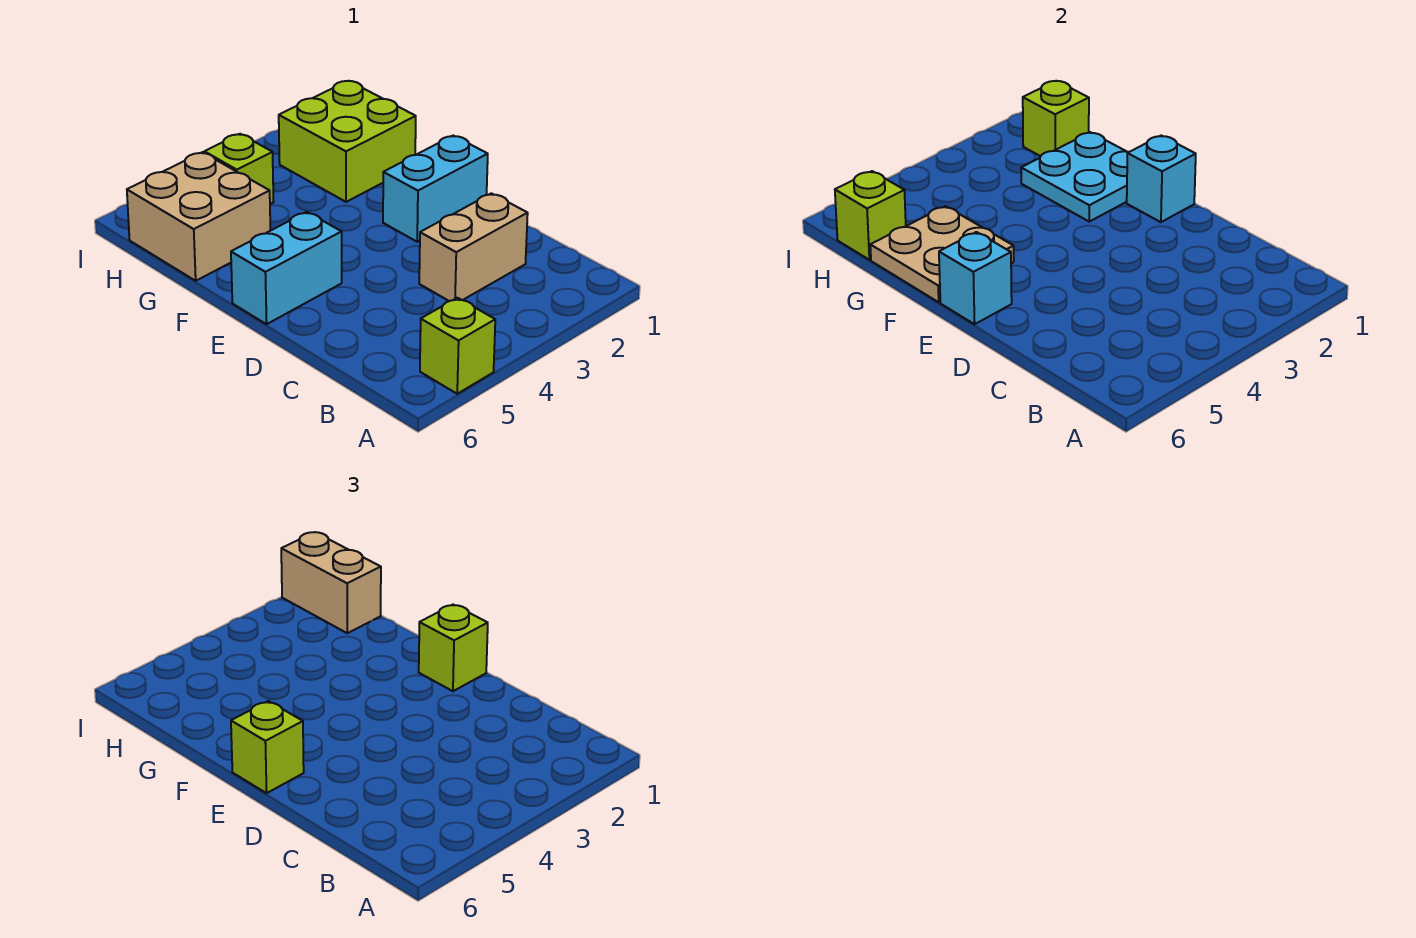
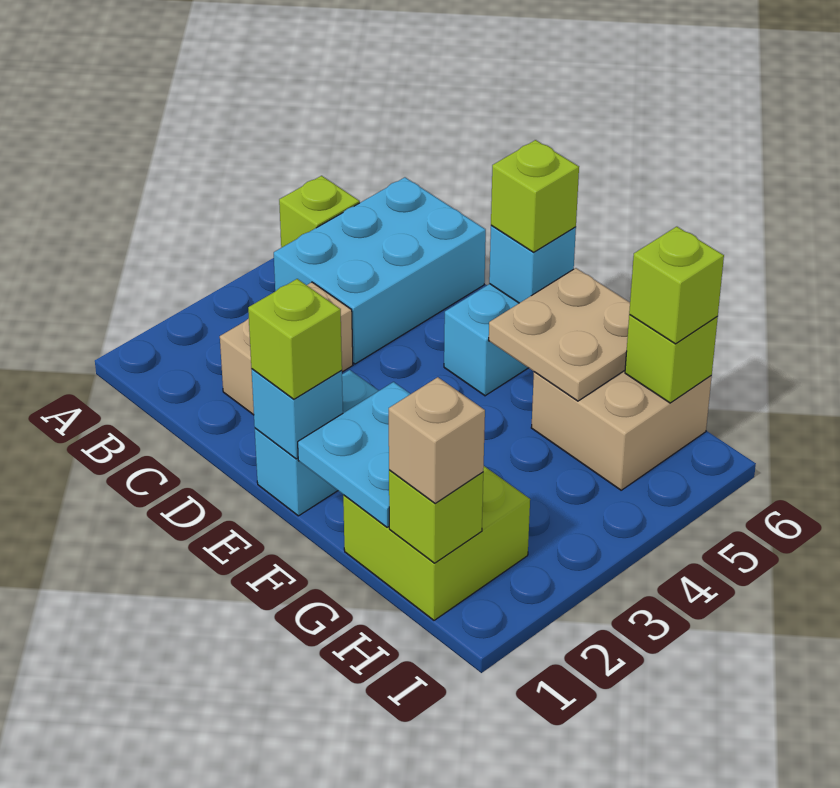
none -> cyan 2x3 brick [274,177,486,364]
tan 1x2 brick [281,532,381,633] -> tan 1x1 brick [389,377,485,504]
lime 1x1 brick [204,134,273,204] -> lime 1x1 brick moved to [629,227,724,344]

